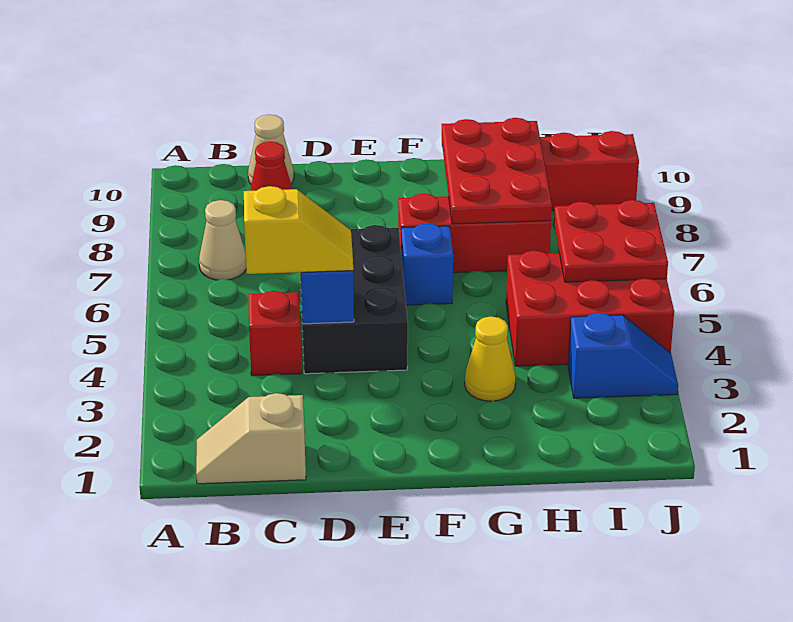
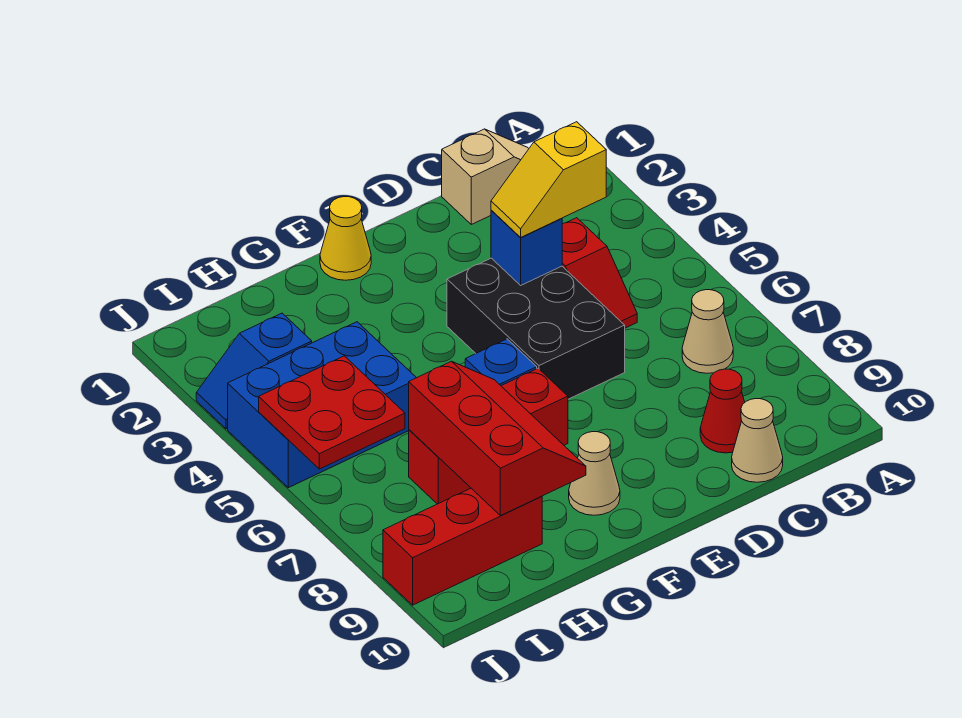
none -> tan 1x1 cone [569,432,620,515]
yellow 1x1 cone [465,316,516,401] -> yellow 1x1 cone moved to [320,197,371,280]
red 2x3 plate [442,118,552,224] -> red 2x3 slope [409,361,586,516]
red 2x3 brick [506,250,674,366] -> blue 2x3 brick [228,322,416,488]

